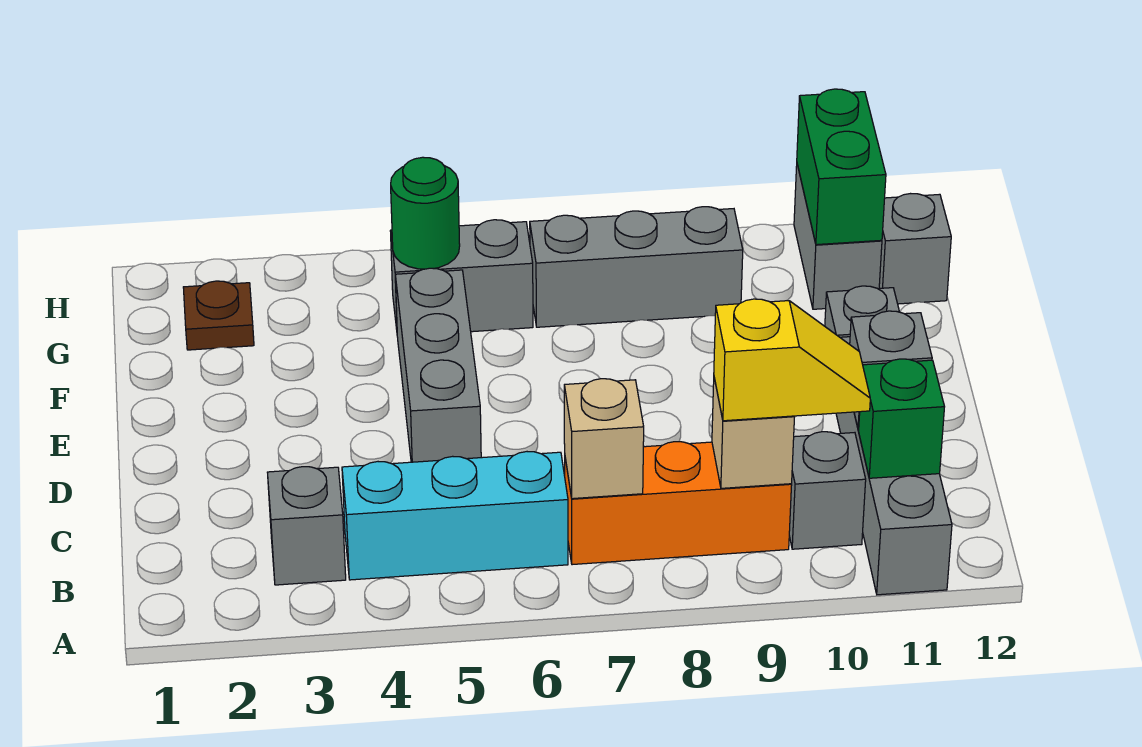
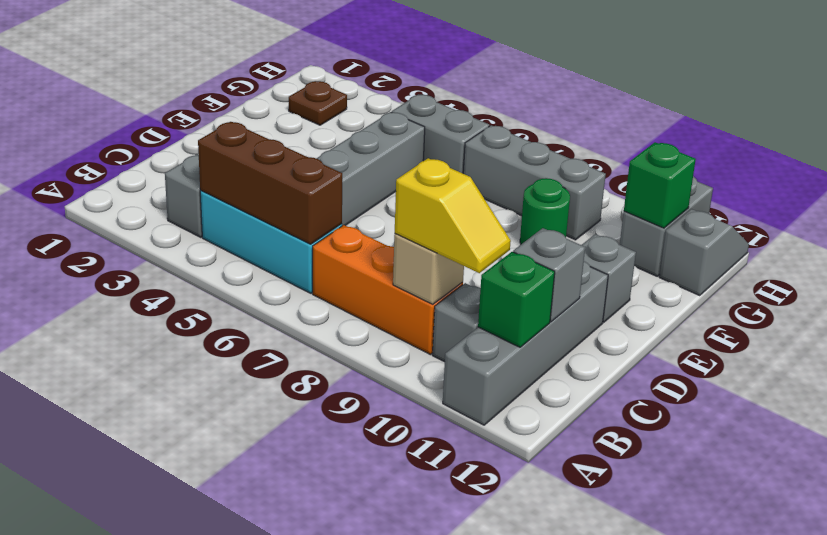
none -> brown 1x3 brick [198,122,342,244]
tan 1x1 brick [564,379,644,499] -> none
green 1x1 round brick [391,157,460,269] -> green 1x1 round brick moved to [520,178,570,244]
green 1x2 brick [797,89,886,245] -> green 1x1 brick [624,142,696,228]

